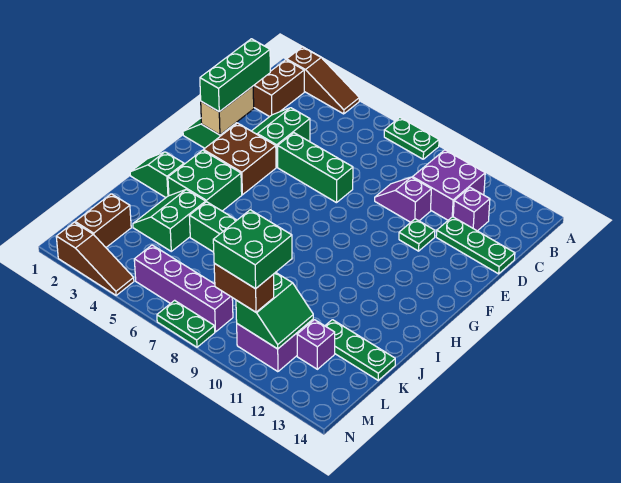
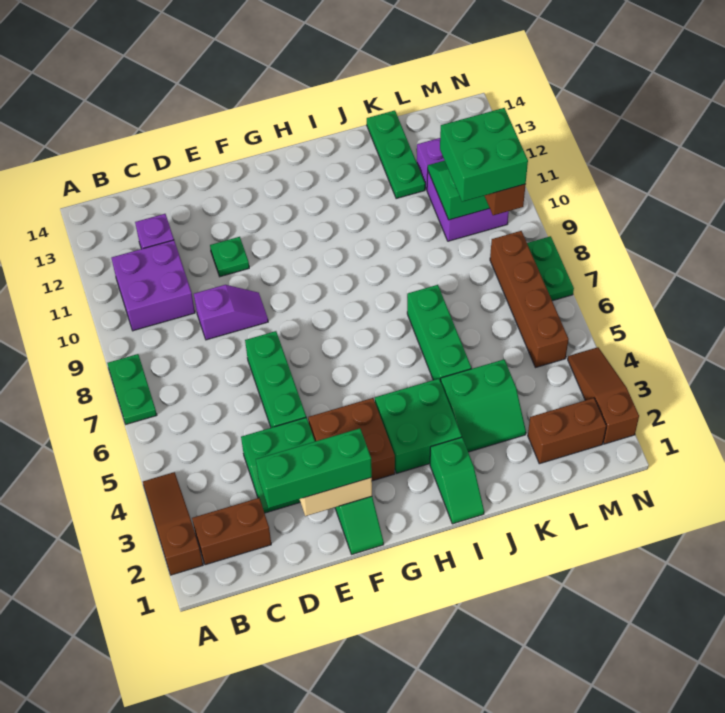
purple 1x2 slope [375,177,431,222] -> purple 1x2 slope turned to [194,285,268,340]
green 1x3 plate [436,217,515,274] -> none
purple 1x4 brick [134,245,233,332] -> brown 1x4 brick [490,231,569,368]

